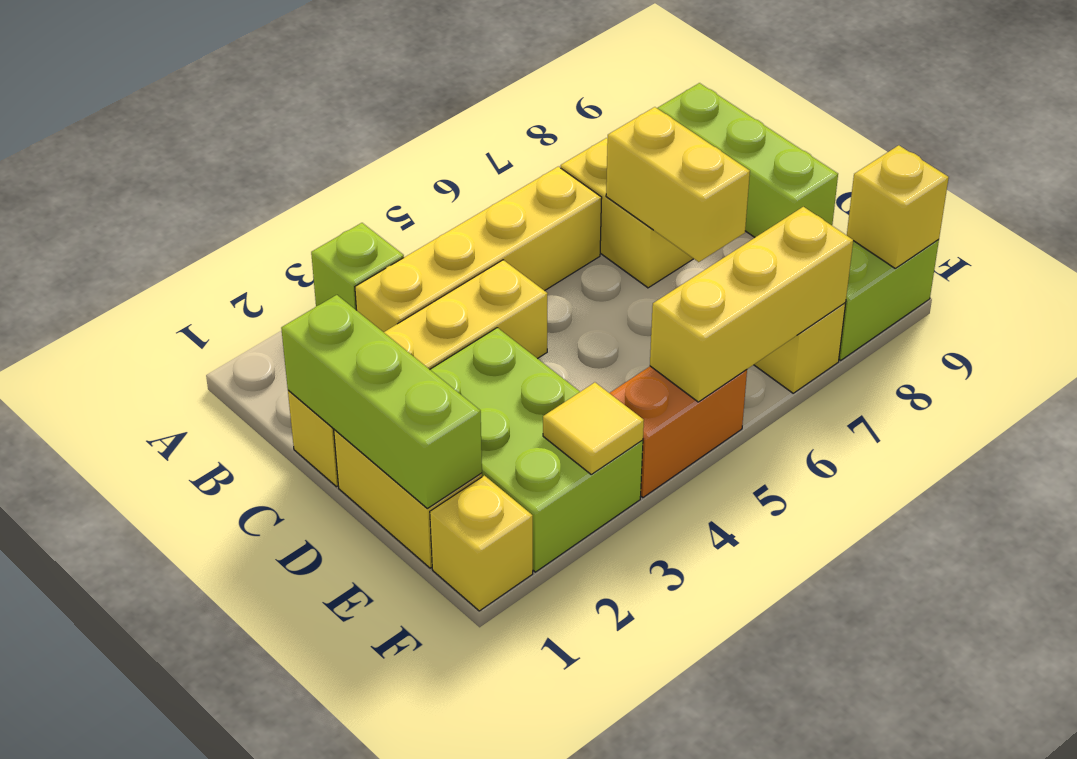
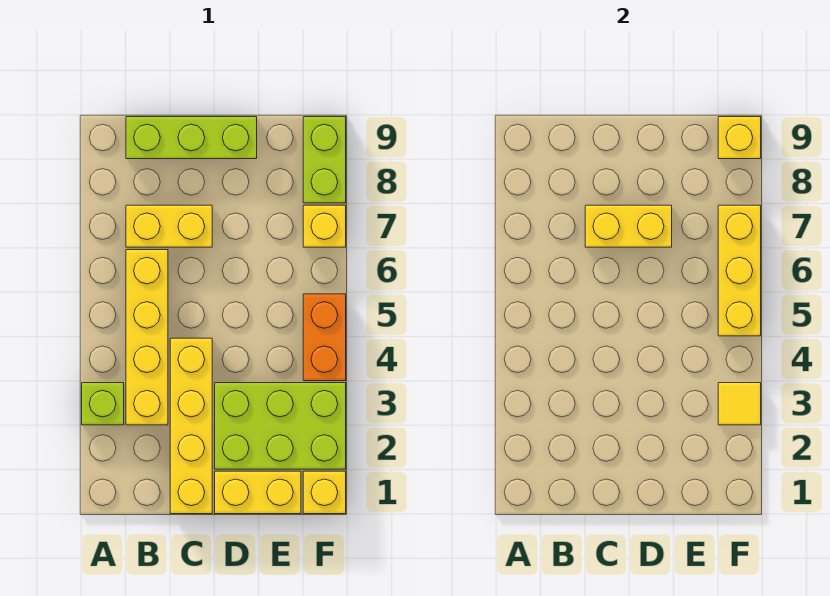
lime 1x3 brick [281,295,482,508] -> none

